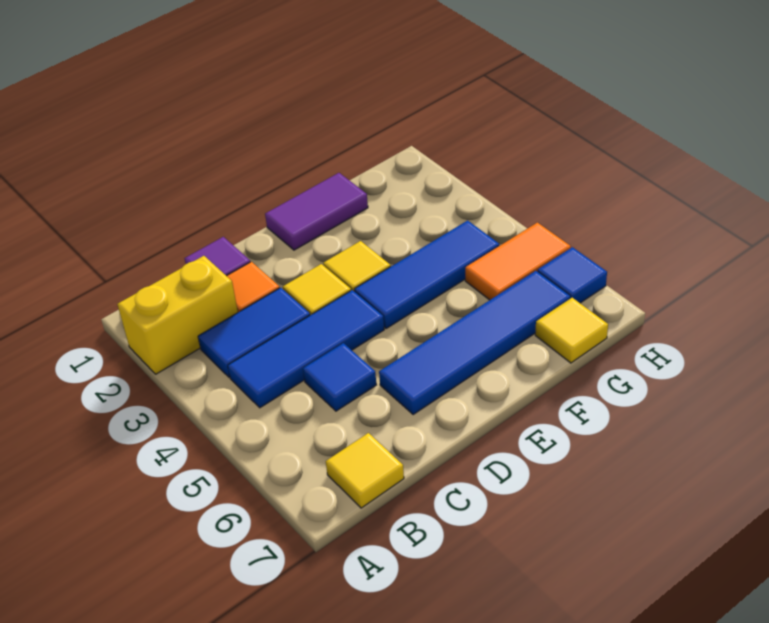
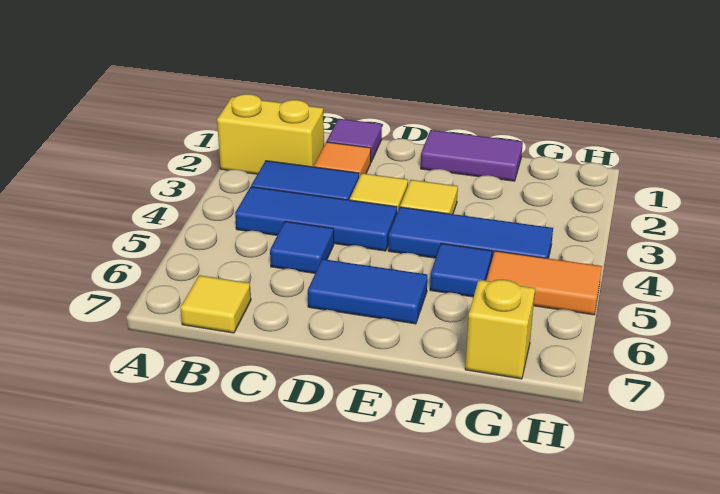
blue 1x4 tile [379,271,570,415] -> blue 1x2 tile [308,259,427,324]
yellow 1x1 tile [535,298,608,363] -> yellow 1x1 brick [465,279,535,379]
blue 1x1 tile [537,247,607,303] -> blue 1x1 tile moved to [430,243,492,297]

